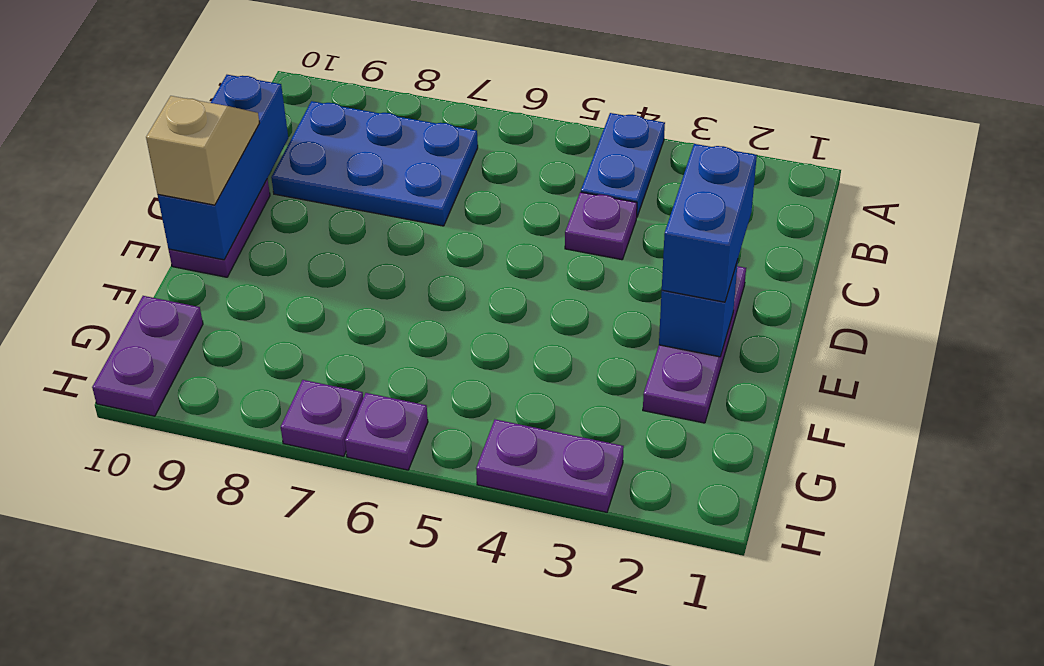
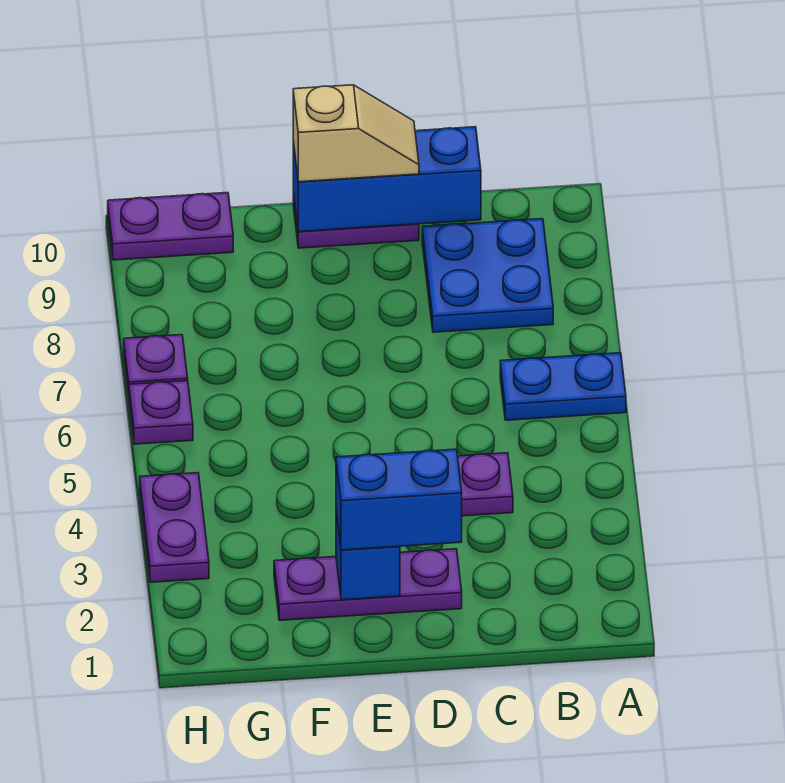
blue 1x2 plate [581,113,665,216] -> blue 1x2 plate moved to [500,353,626,420]
blue 2x3 plate [271,101,478,226] -> blue 2x2 plate [422,219,553,332]

